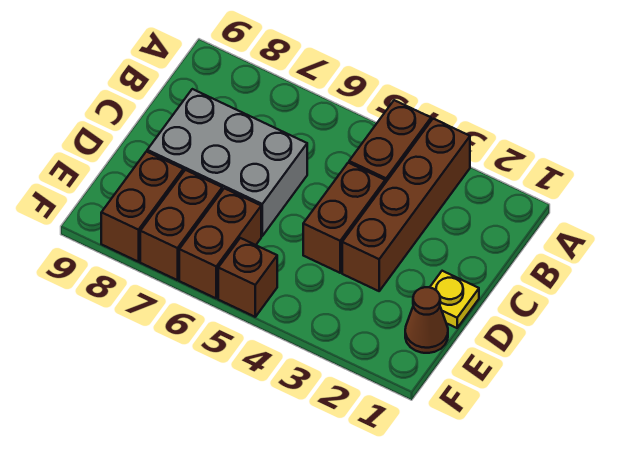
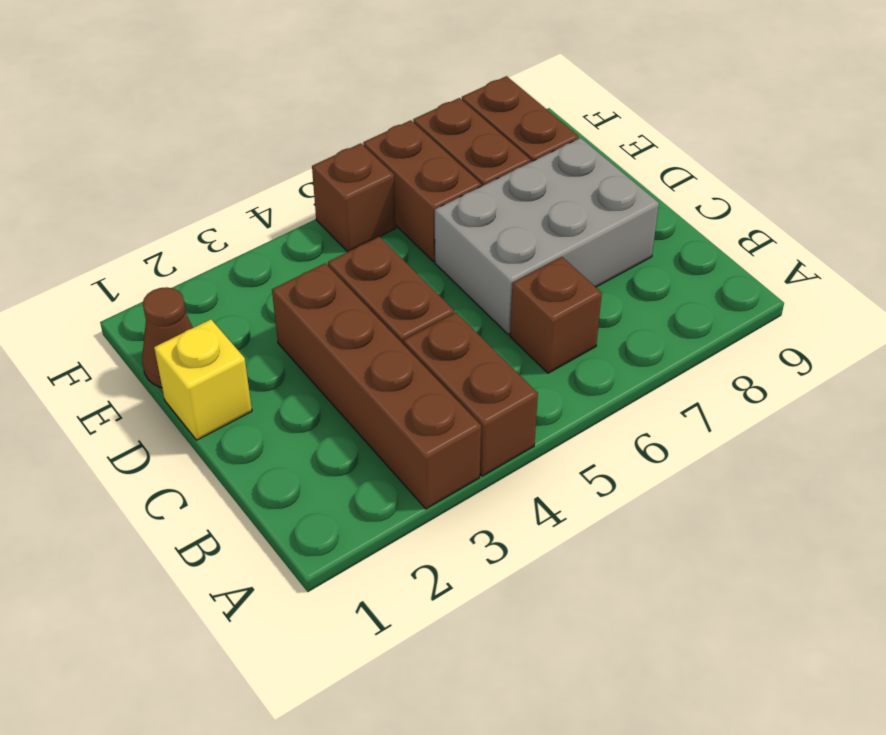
none -> brown 1x1 brick [510,257,602,373]
yellow 1x1 plate [430,271,479,328] -> yellow 1x1 brick [154,319,252,440]

